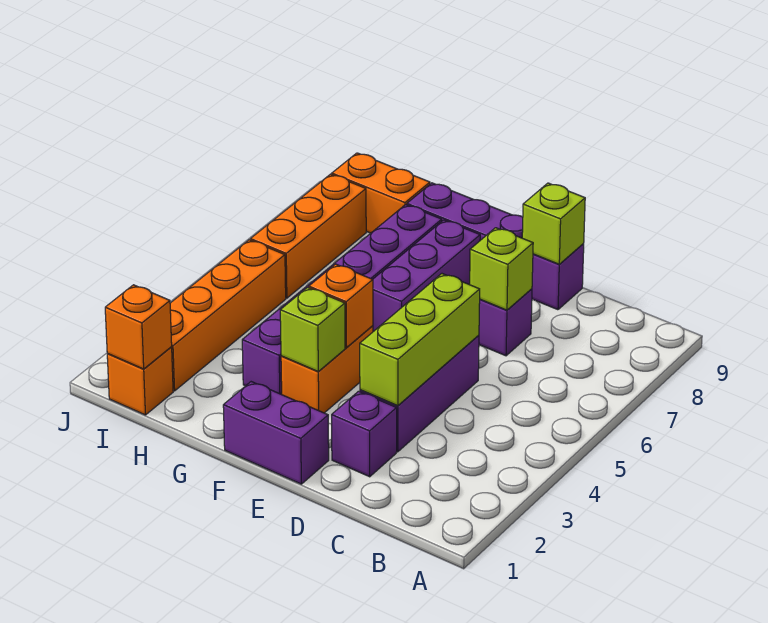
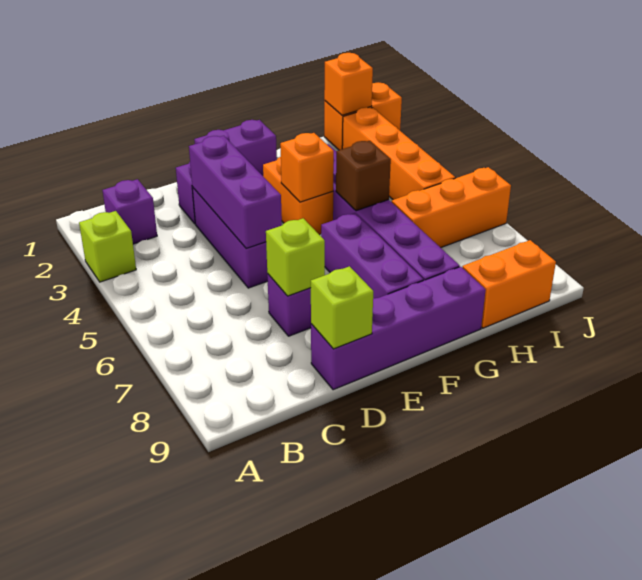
none -> purple 1x1 brick [103,179,157,244]
lime 1x3 brick [360,274,480,406] -> purple 1x3 brick [189,136,282,248]
lime 1x1 brick [280,287,345,372] -> lime 1x1 brick moved to [79,211,136,282]
none -> brown 1x1 brick [336,141,391,211]
orange 1x1 brick [107,347,173,415] -> orange 1x2 brick [324,82,402,150]
orange 1x3 brick [250,174,366,298] -> orange 1x3 brick turned to [391,167,511,248]

